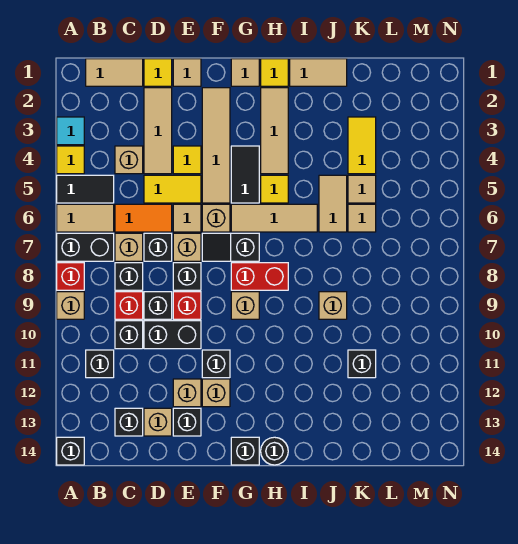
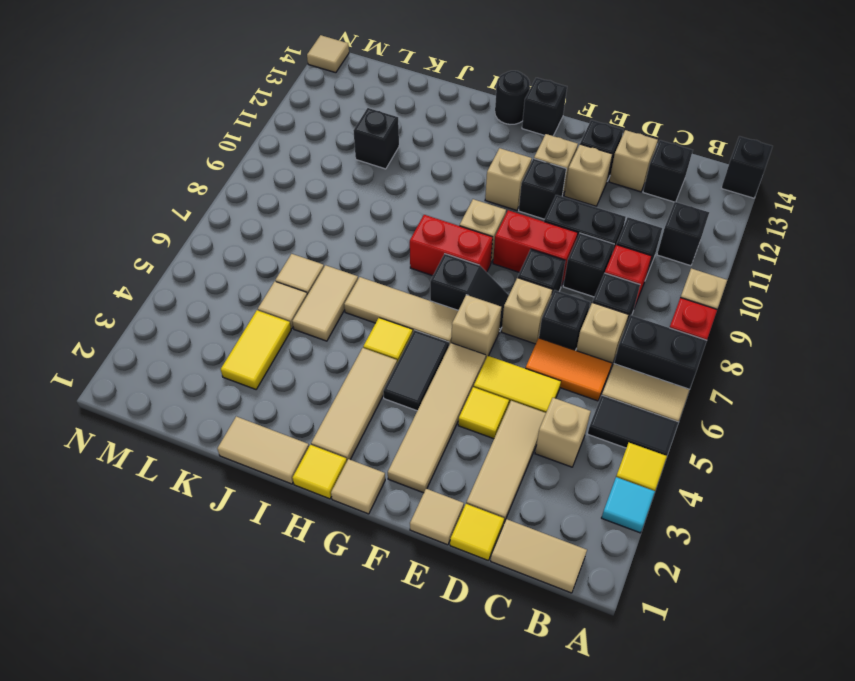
tan 1x1 tile [173,204,201,232] -> tan 1x1 tile moved to [307,35,349,73]
red 1x1 brick [173,292,201,319] -> red 1x2 brick [493,210,578,286]
tan 1x1 brick [319,292,347,319] -> tan 1x1 brick moved to [485,148,532,210]

